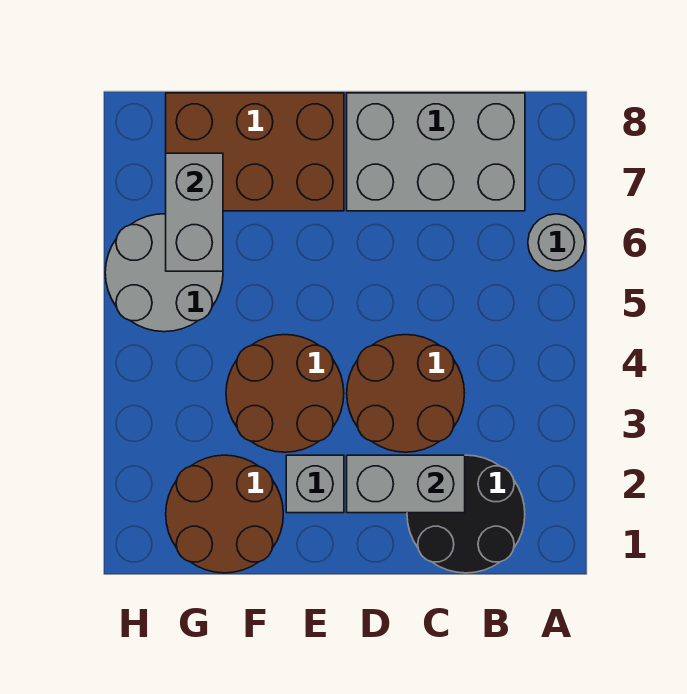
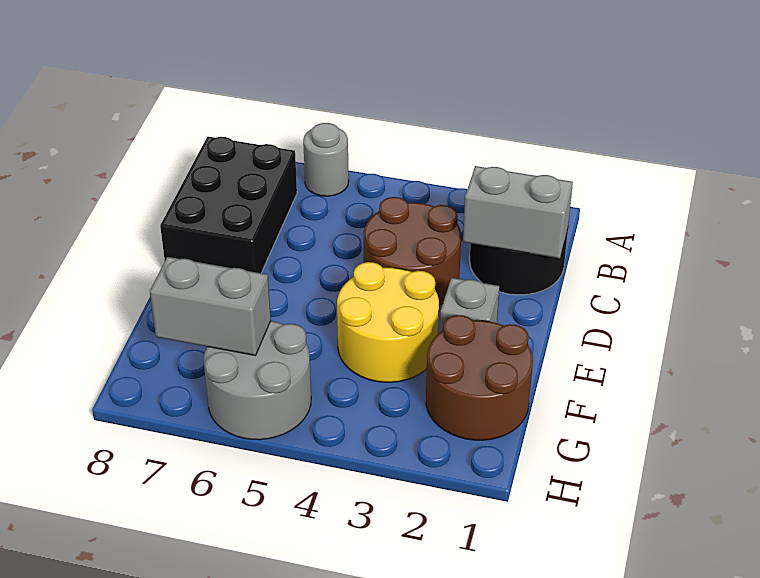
grey 2x3 brick [347,93,525,211] -> black 2x3 brick [160,136,297,273]
grey 1x2 brick [347,455,465,513] -> grey 1x2 brick turned to [463,166,573,258]
brown 2x2 round brick [226,335,344,452] -> yellow 2x2 round brick [337,262,439,382]
brown 2x3 brick [166,93,344,211] -> none

